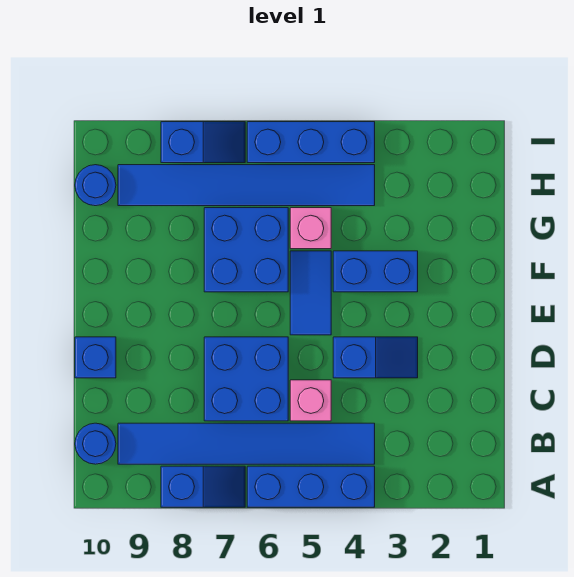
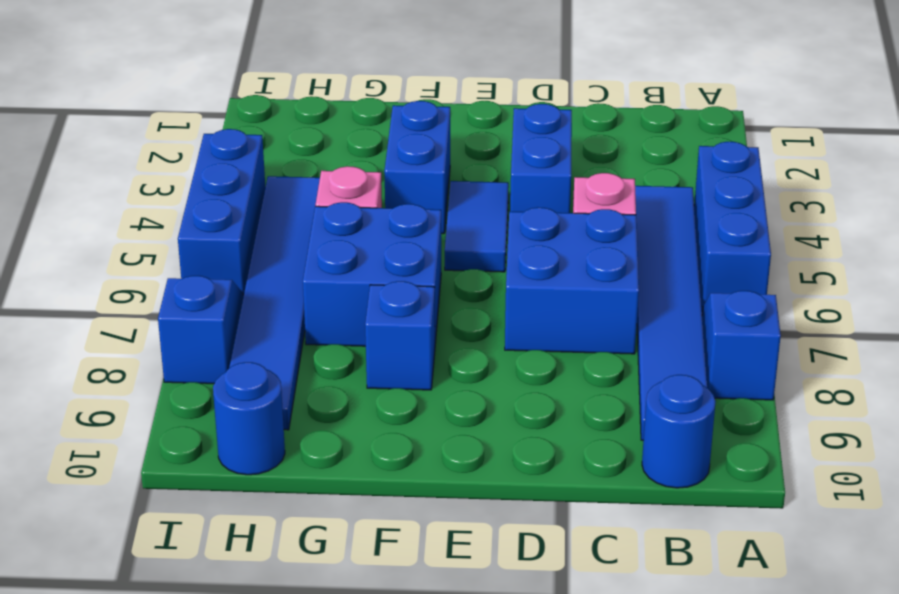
blue 1x2 slope [333,337,418,378] -> blue 1x2 brick [510,104,572,213]
blue 1x1 brick [75,337,116,378] -> blue 1x1 brick moved to [365,281,435,390]
blue 1x2 tile [290,251,331,335] -> blue 1x2 tile turned to [445,181,509,272]

